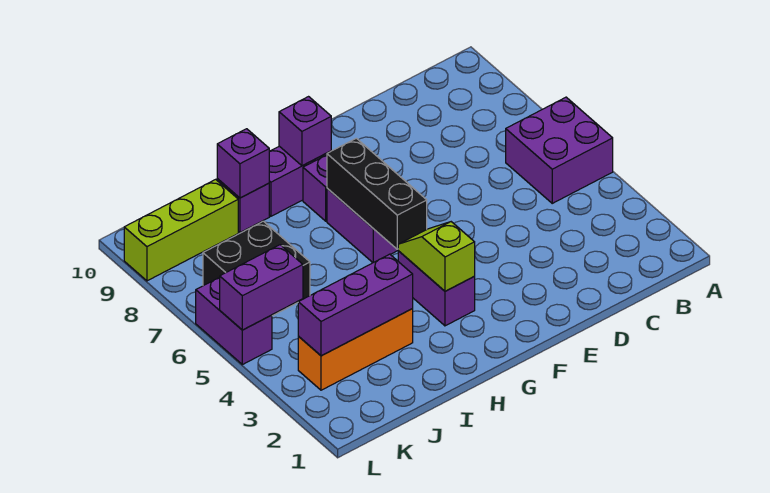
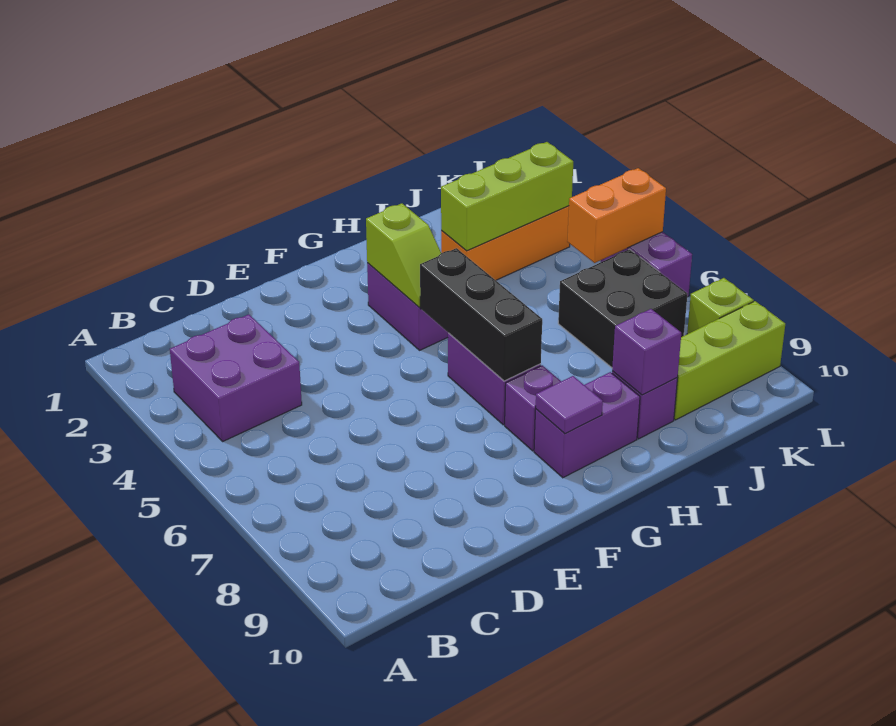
purple 2x2 brick [506,97,613,203] -> purple 2x2 brick moved to [170,314,302,441]
purple 1x1 brick [279,97,331,166] -> purple 1x1 tile [536,376,603,434]
purple 1x3 brick [298,254,413,356] -> lime 1x3 brick [441,142,573,251]
purple 1x2 brick [220,245,303,330] -> orange 1x2 brick [567,168,666,263]
none -> lime 1x1 brick [687,278,754,334]

